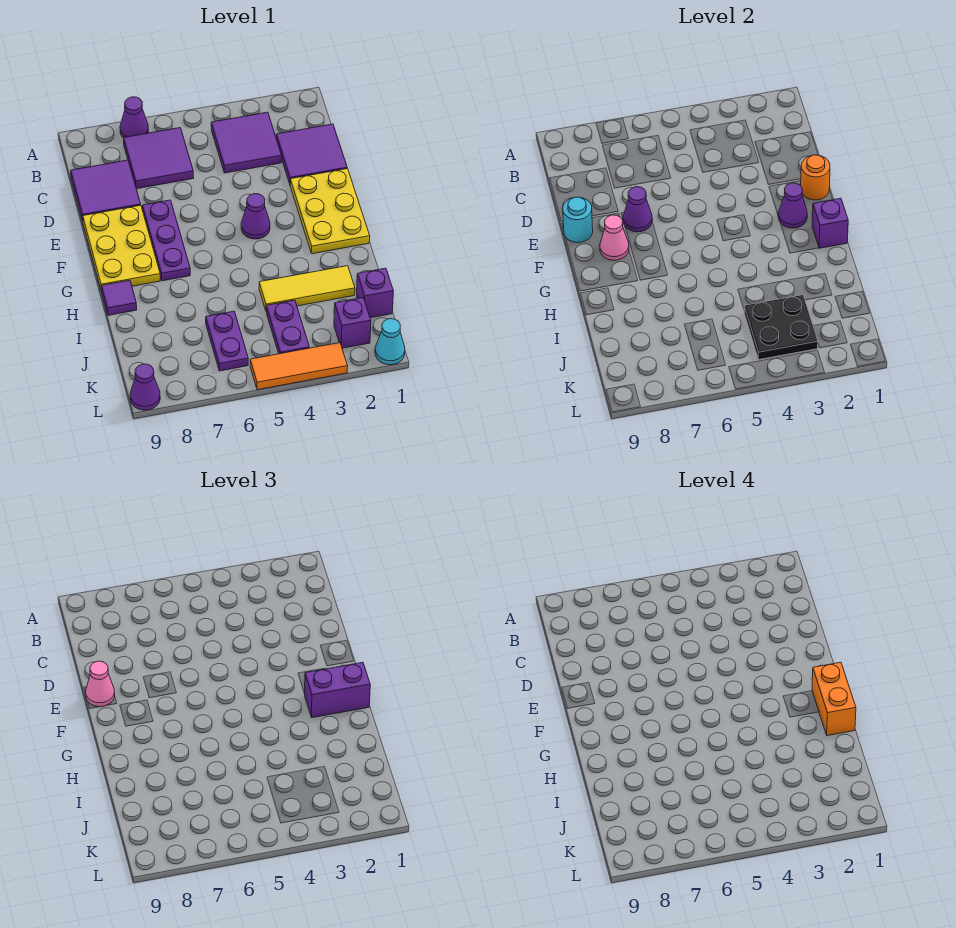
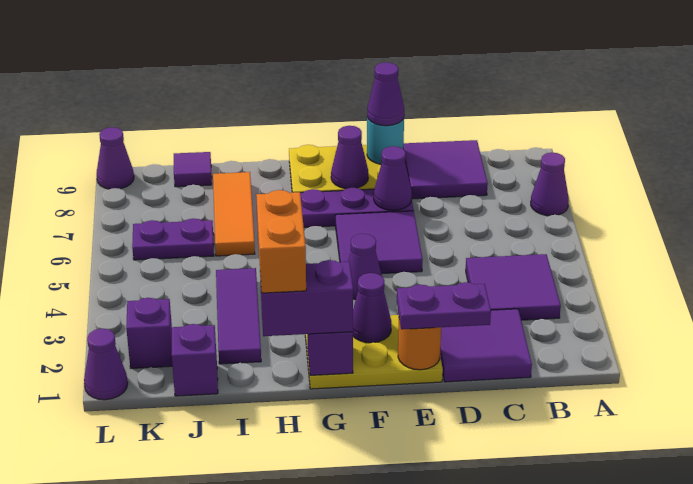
purple 2x2 tile [124,128,194,189] -> purple 2x2 tile moved to [336,211,423,274]
pink 1x1 cone [86,661,115,707] -> purple 1x1 cone [367,62,404,126]
pink 1x1 cone [600,215,629,260] -> purple 1x1 cone [331,126,368,189]
purple 1x2 brick [305,662,370,718] -> purple 1x2 brick turned to [260,260,353,336]
orange 1x2 brick [812,662,856,736] -> orange 1x2 brick turned to [256,190,306,293]
purple 1x1 tile [101,280,137,315] -> purple 1x1 tile moved to [174,152,212,187]
yellow 1x3 tile [259,266,355,310] -> purple 1x3 tile [216,268,261,364]
black 2x2 plate [744,295,818,360] -> none
purple 1x2 plate [266,300,309,354] -> purple 1x2 plate moved to [397,282,491,329]
cyan 1x1 cone [375,319,405,365] -> purple 1x1 cone [84,328,128,400]
orange 1x3 tile [250,343,348,390] -> orange 1x3 tile moved to [213,172,255,256]

